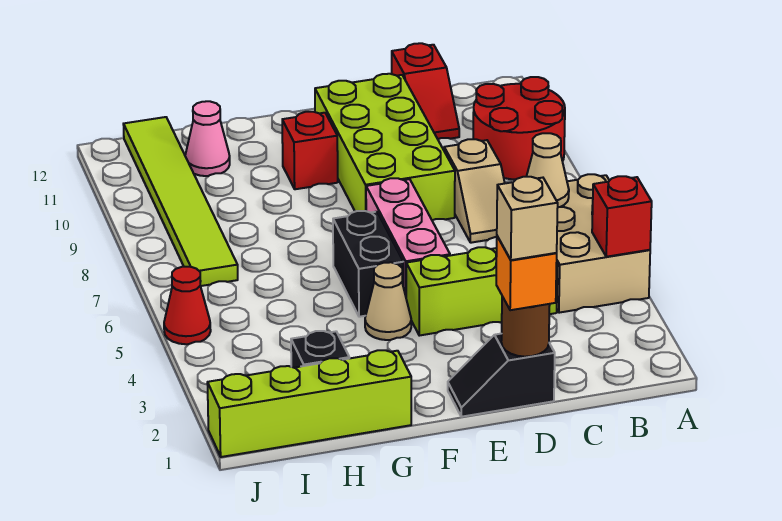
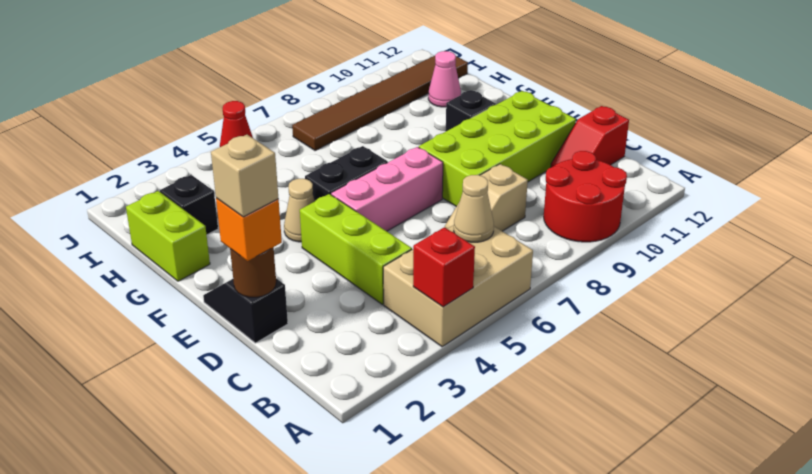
red 1x1 brick [282,112,338,189] -> black 1x1 brick [446,90,496,131]
lime 1x4 brick [207,350,411,457] -> lime 1x2 brick [126,191,210,281]
lime 1x6 tile [123,117,238,286] -> brown 1x6 tile [292,56,468,151]

